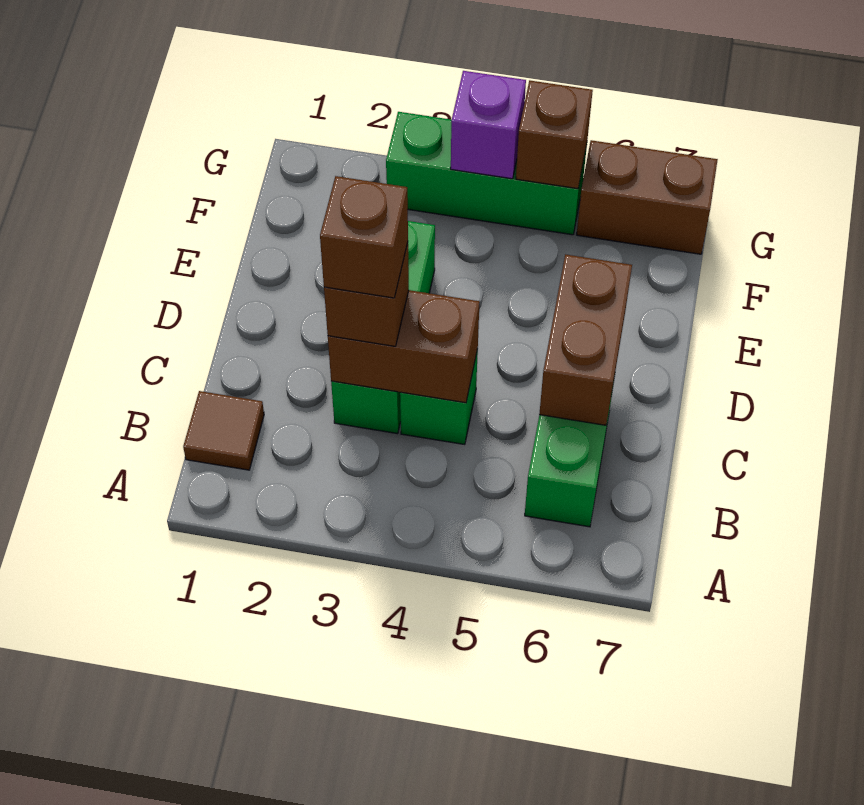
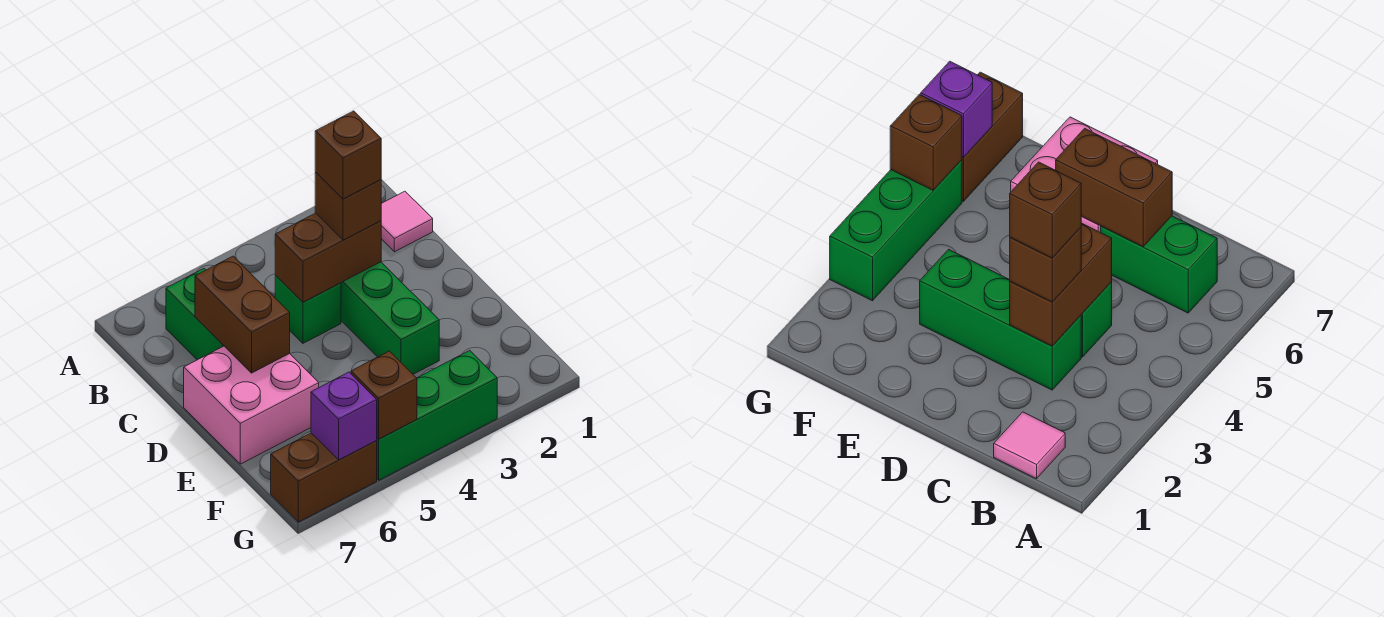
brown 1x1 tile [183,391,264,470] -> pink 1x1 tile [381,191,433,252]
none -> pink 2x2 brick [184,346,319,464]
purple 1x1 brick [451,71,526,179] -> purple 1x1 brick moved to [311,372,377,460]

